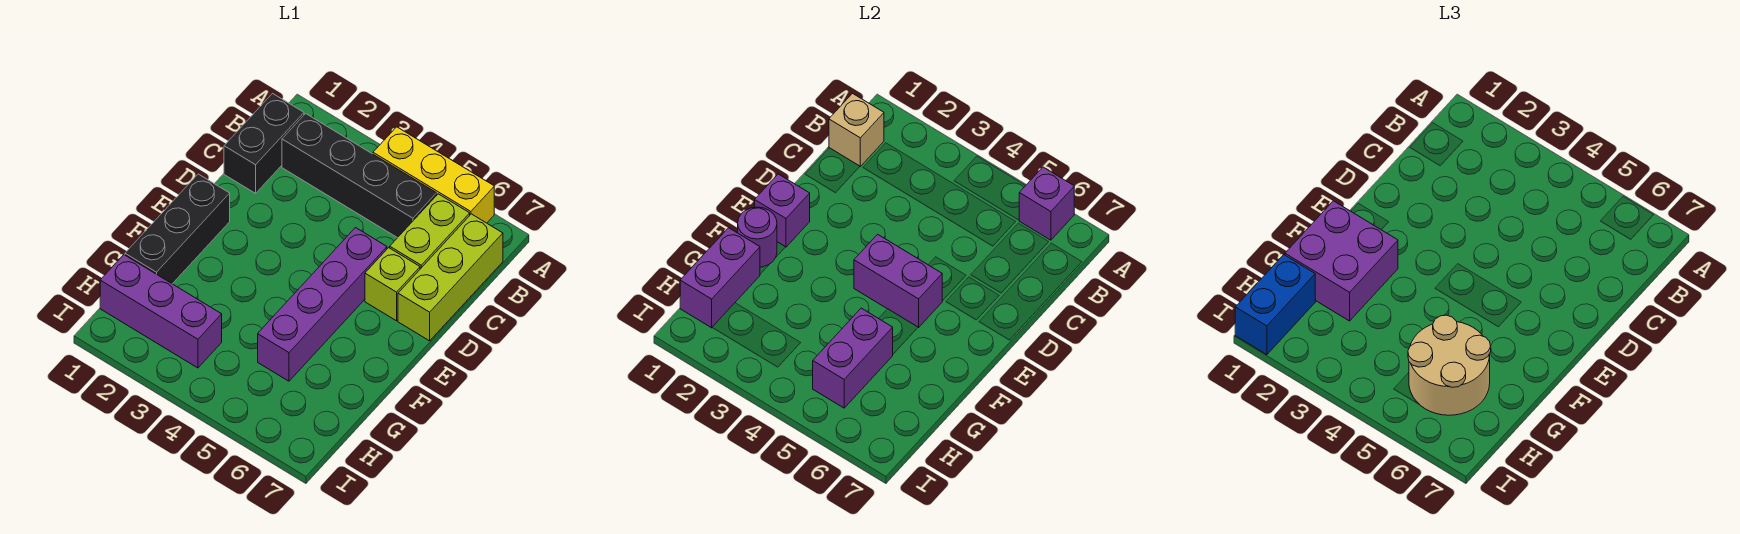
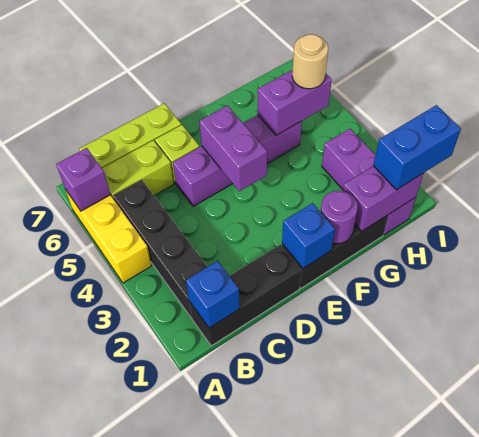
black 1x2 brick [224,94,304,193] -> black 1x3 brick [189,245,301,346]
tan 1x1 brick [829,94,884,166] -> blue 1x1 brick [186,261,240,328]
purple 1x1 brick [755,174,810,247] -> blue 1x1 brick [282,203,335,268]
purple 2x2 brick [1285,201,1398,321] -> none
tan 2x2 round brick [1408,315,1491,415] -> tan 1x1 round brick [292,34,328,89]

